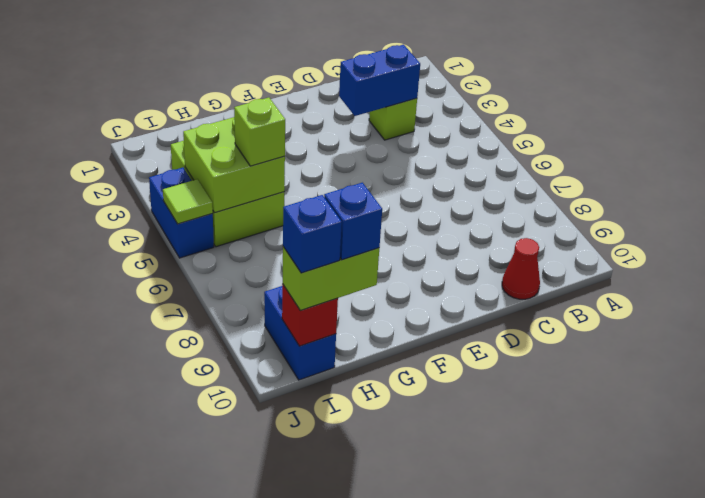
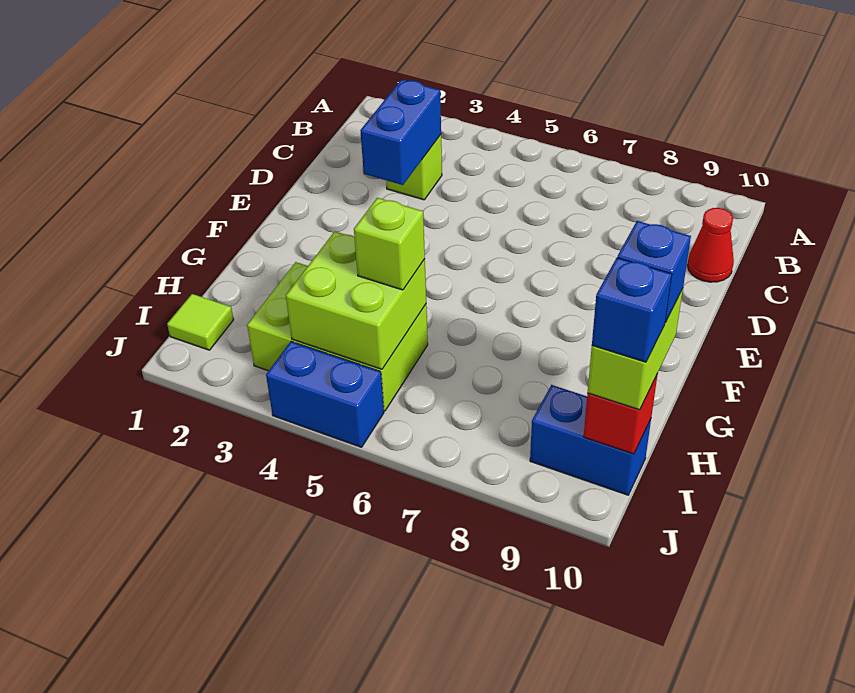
lime 1x1 tile [163,179,213,224] -> lime 1x1 tile moved to [167,294,233,350]

